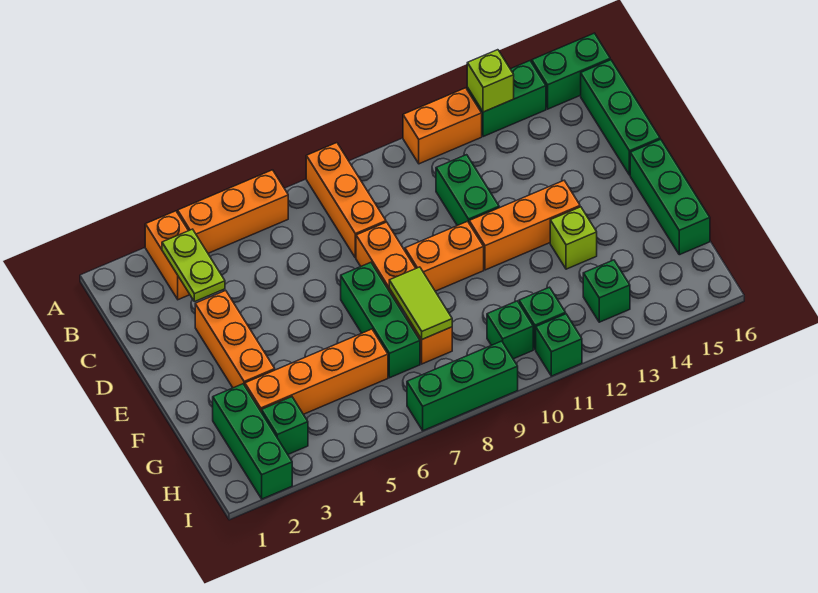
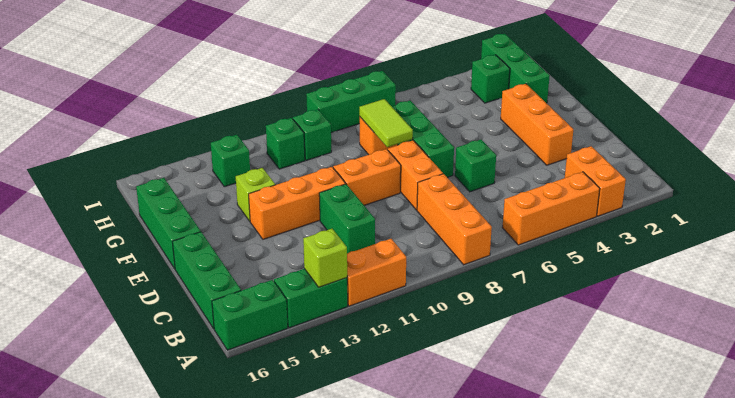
lime 1x2 plate [162,229,225,302] -> none
orange 1x4 brick [245,329,388,414] -> none
green 1x1 brick [536,314,582,376] -> green 1x1 brick moved to [455,140,496,192]

